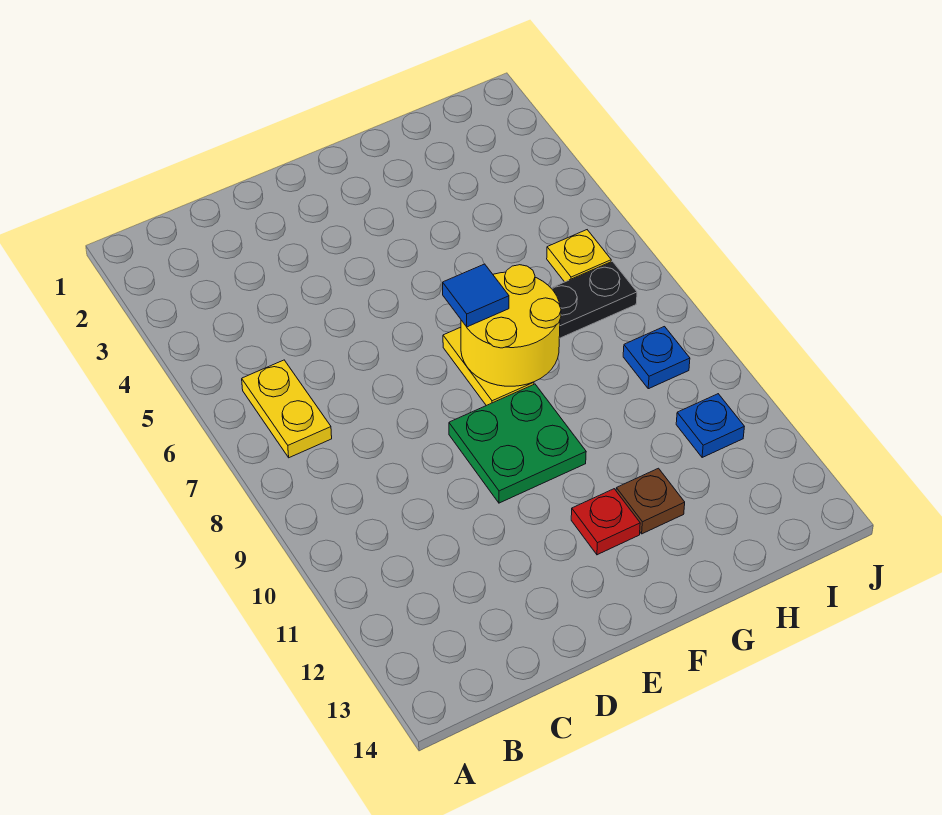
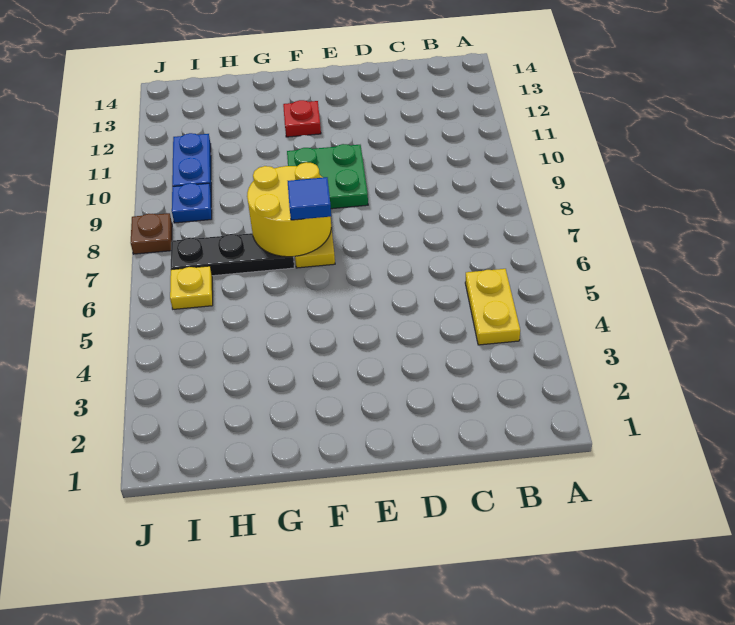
yellow 1x2 plate [242,360,332,458] -> yellow 1x2 plate moved to [465,269,520,345]
brown 1x1 plate [616,468,685,534] -> brown 1x1 plate moved to [131,213,172,254]
blue 1x1 plate [676,394,744,457] -> blue 1x2 plate [172,133,211,189]

